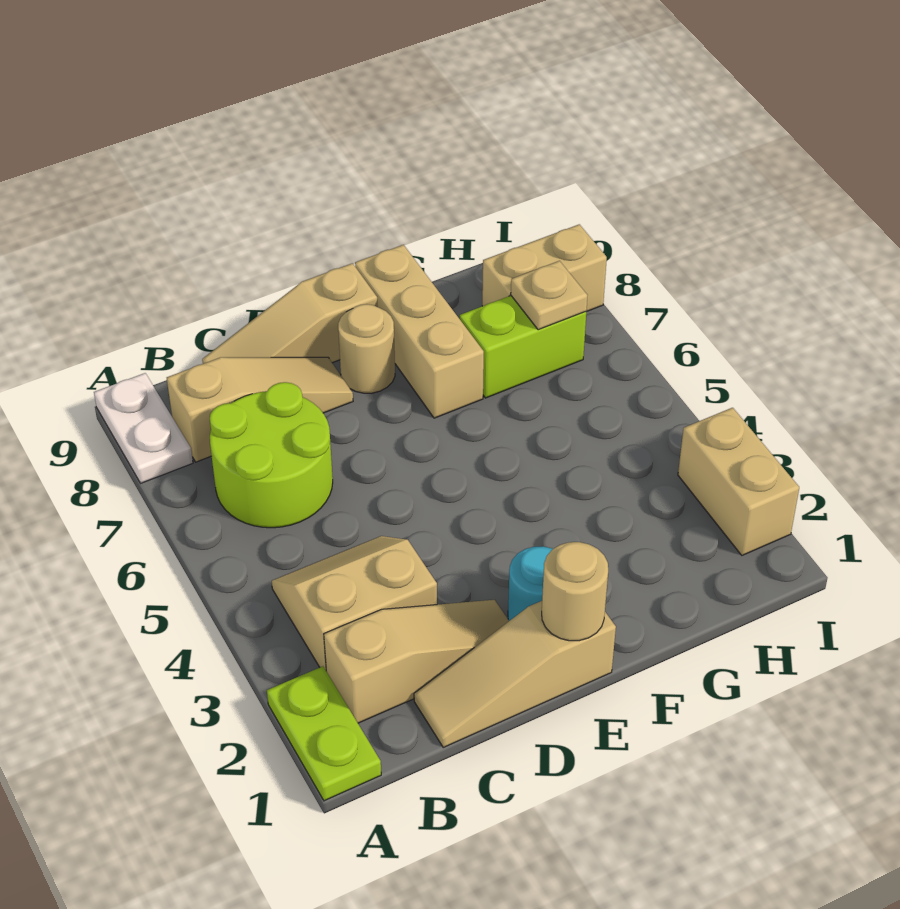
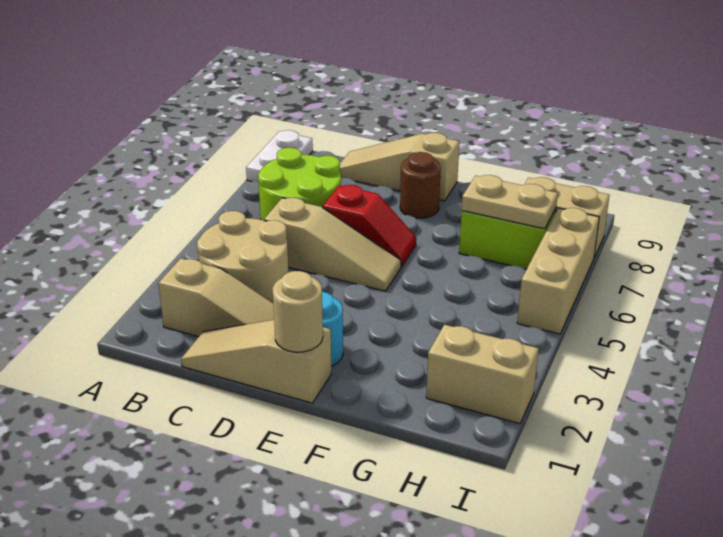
lime 1x2 plate [267,666,381,801] -> none
tan 2x2 slope [272,536,437,670] -> tan 2x2 round brick [197,211,289,303]
tan 1x3 slope [167,357,353,462] -> tan 1x3 slope moved to [264,198,401,291]
none -> red 1x2 slope [323,185,416,267]
tan 1x1 round brick [338,304,395,393] -> brown 1x1 round brick [400,152,441,218]
tan 1x3 brick [355,245,484,418] -> tan 1x3 brick moved to [517,208,599,334]
tan 1x1 plate [511,261,587,330] -> tan 1x2 plate [462,175,558,229]
tan 1x2 brick [678,408,799,555] -> tan 1x2 brick turned to [426,325,539,424]

